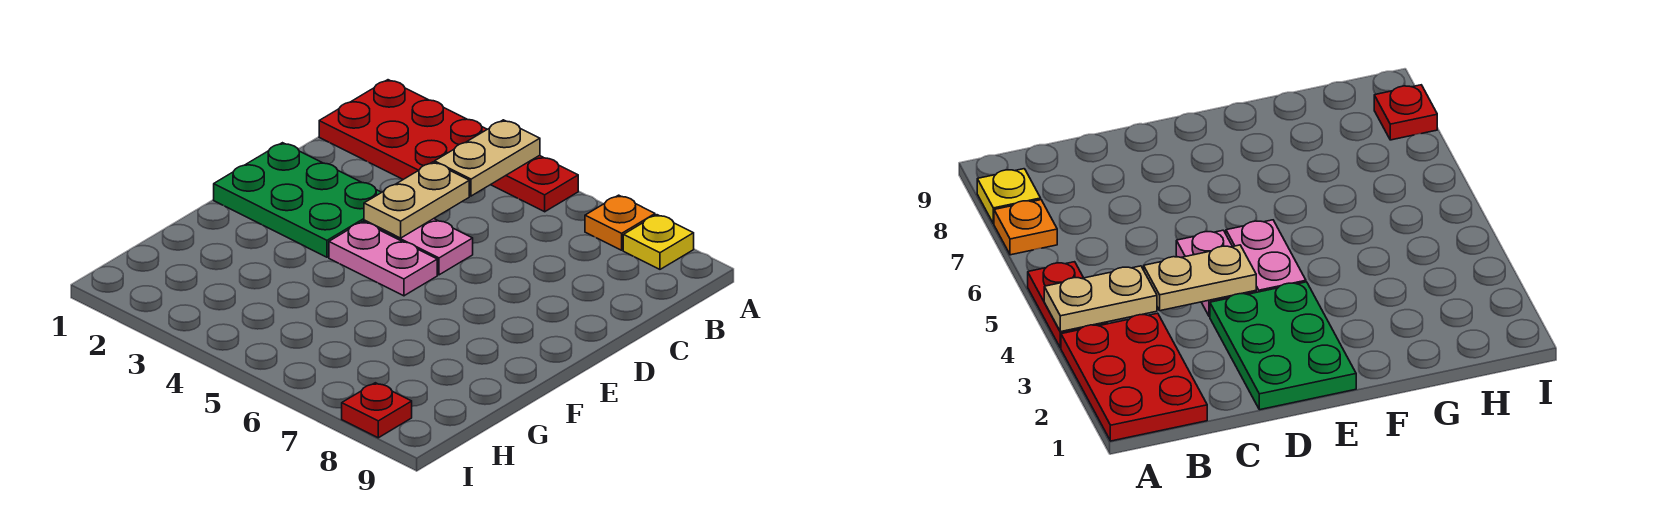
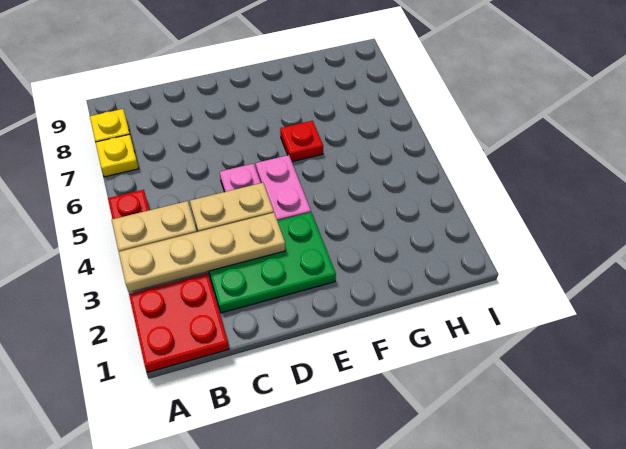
red 2x3 plate [319,80,487,179] -> red 2x2 plate [129,273,229,372]
none -> tan 1x4 plate [119,213,285,292]
orange 1x1 plate [585,195,655,250] -> yellow 1x1 plate [96,134,139,177]
green 2x3 plate [214,143,381,257] -> green 2x3 plate turned to [209,212,336,313]
red 1x1 plate [342,383,412,438] -> red 1x1 plate moved to [280,121,323,162]

